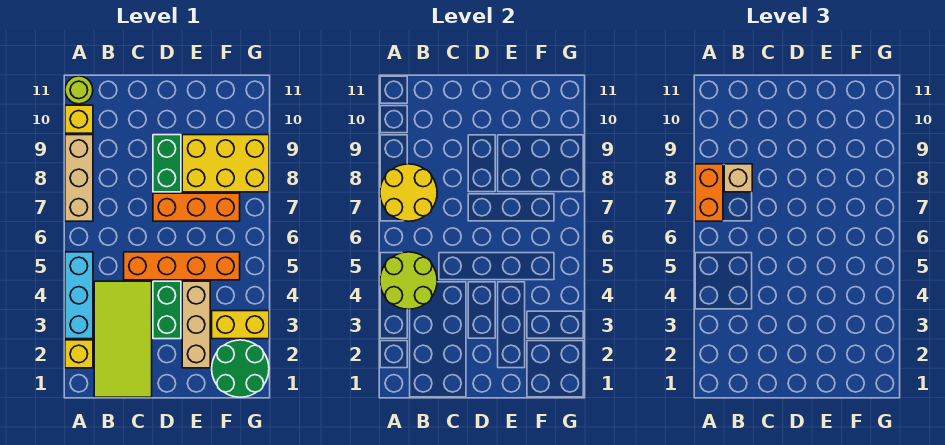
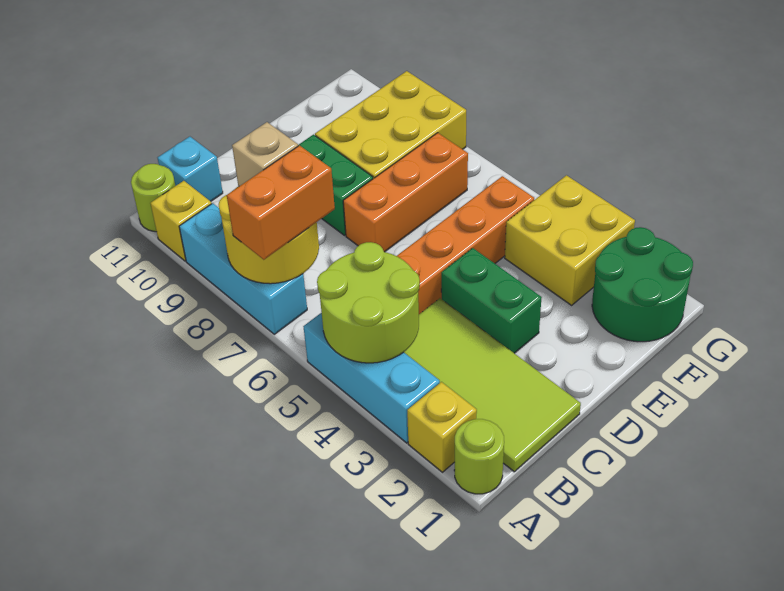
none -> lime 1x1 round brick [454,419,504,494]
tan 1x3 brick [65,135,93,221] -> cyan 1x3 brick [179,203,307,334]
orange 1x2 brick [695,164,723,221] -> orange 1x2 brick turned to [227,145,335,260]
none -> cyan 1x1 brick [158,137,223,201]
tan 1x3 brick [182,281,210,368] -> none
yellow 1x2 brick [212,311,269,339] -> yellow 2x2 brick [505,175,635,305]

